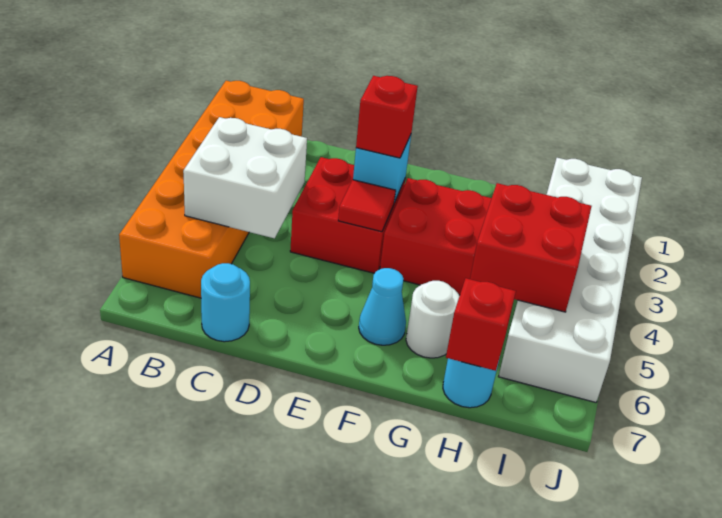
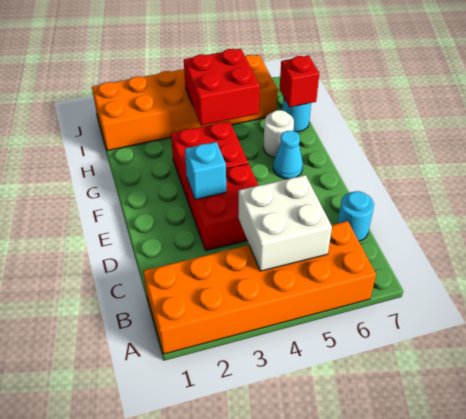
red 1x1 brick [356,76,418,158] -> none
red 1x1 tile [338,180,396,232] -> none
white 2x6 brick [499,158,642,402] -> orange 2x6 brick [92,55,278,151]

